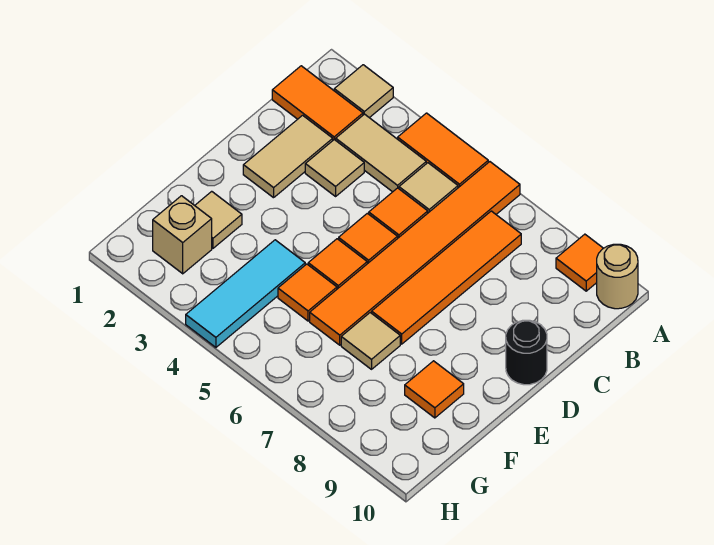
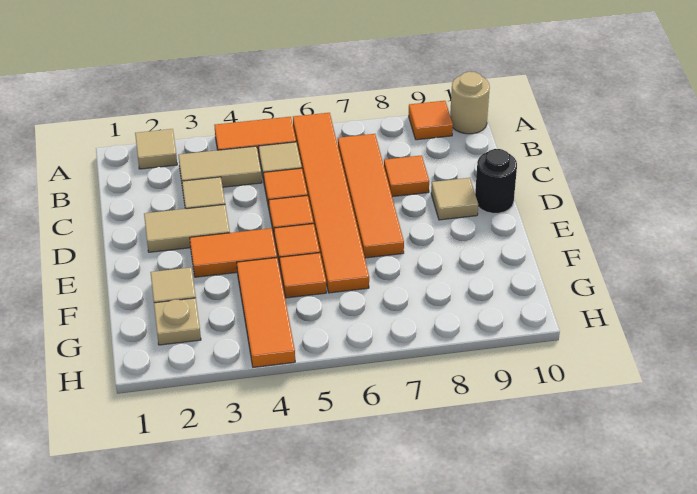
orange 1x2 tile [272,66,363,140] -> orange 1x2 tile moved to [190,228,277,277]
tan 1x2 tile [243,115,333,198] -> tan 1x2 tile turned to [144,205,230,252]
cyan 1x3 tile [186,240,305,347] -> orange 1x3 tile [237,258,295,367]
tan 1x1 tile [341,313,400,369] -> tan 1x1 tile moved to [431,178,478,220]
orange 1x1 tile [405,361,464,418] -> orange 1x1 tile moved to [384,155,429,197]
tan 1x1 brick [153,196,212,274] -> tan 1x1 plate [154,298,201,345]

